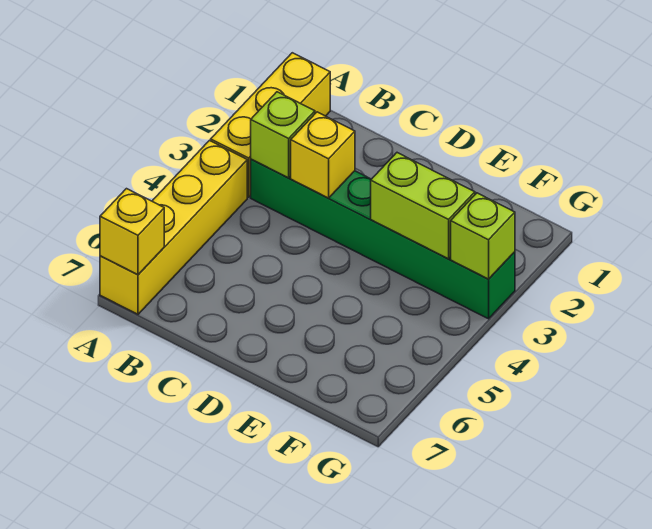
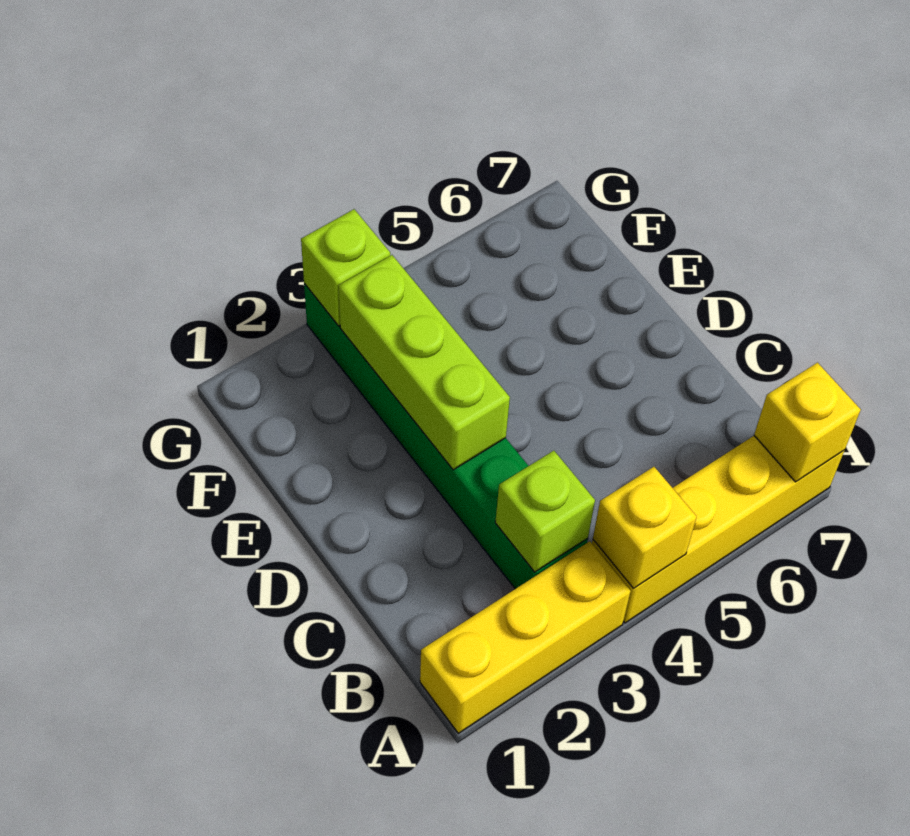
yellow 1x1 brick [291,112,355,198] -> yellow 1x1 brick moved to [593,467,697,588]
lime 1x2 brick [371,153,475,259] -> lime 1x3 brick [339,255,510,470]

